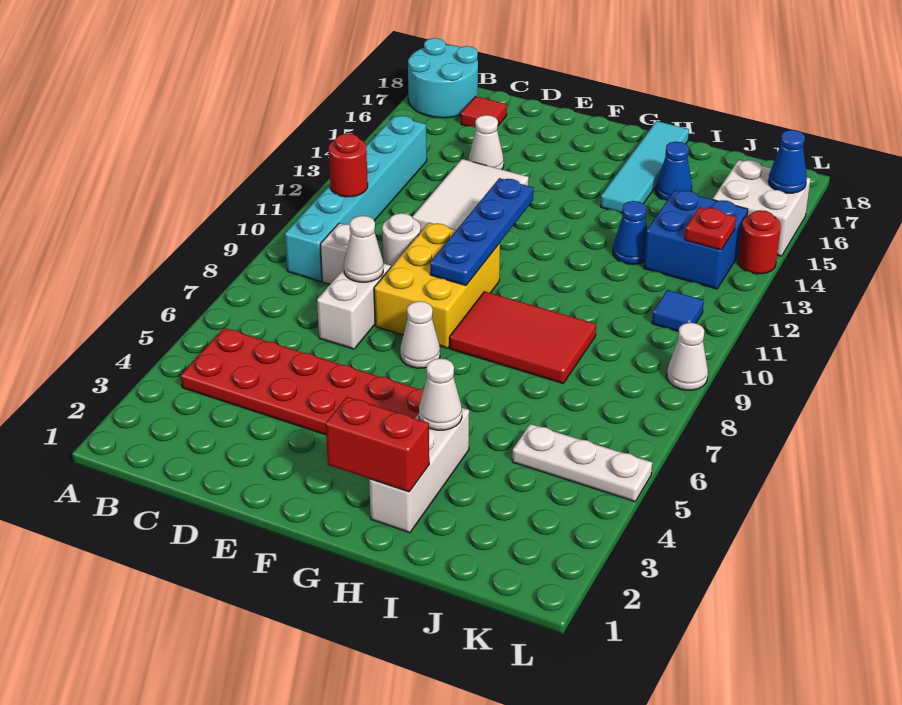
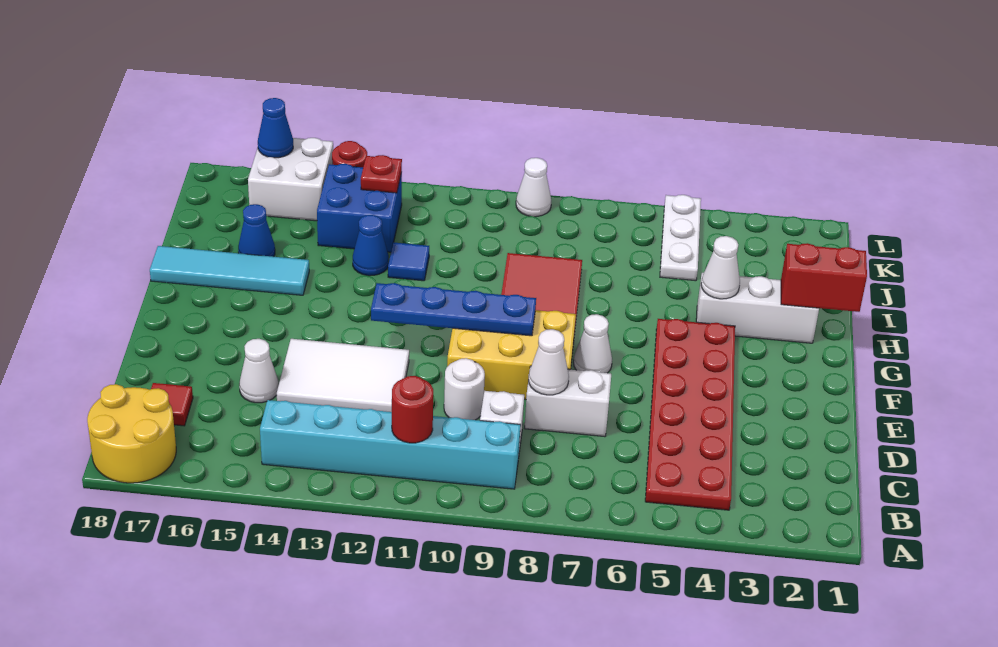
cyan 2x2 round brick [408,38,478,118] -> yellow 2x2 round brick [87,384,176,483]
red 1x2 brick [326,397,429,492] -> red 1x2 brick turned to [781,243,867,312]
blue 1x1 tile [652,290,704,332] -> blue 1x1 tile moved to [388,242,429,281]

